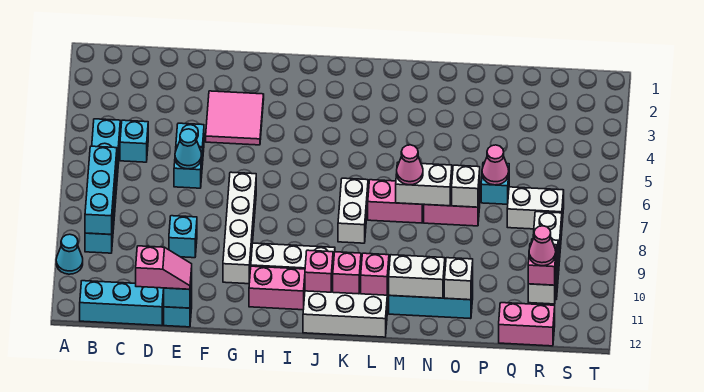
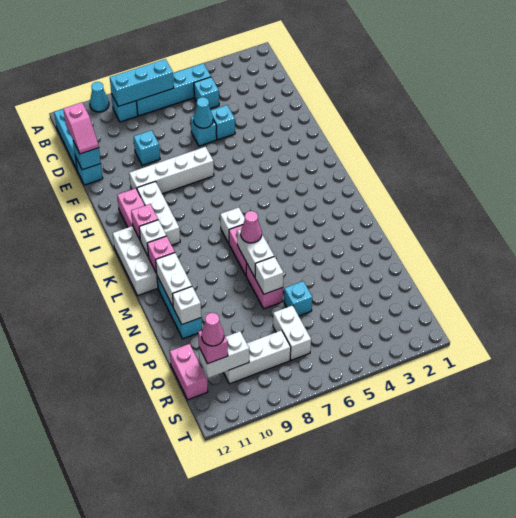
pink 2x2 tile [206,91,264,145] -> none
white 1x2 brick [338,178,368,243] -> white 1x1 brick [220,207,245,243]
pink 1x1 brick [333,252,361,294] -> white 1x1 brick [139,220,166,256]
pink 1x1 cone [482,145,509,185] -> none

